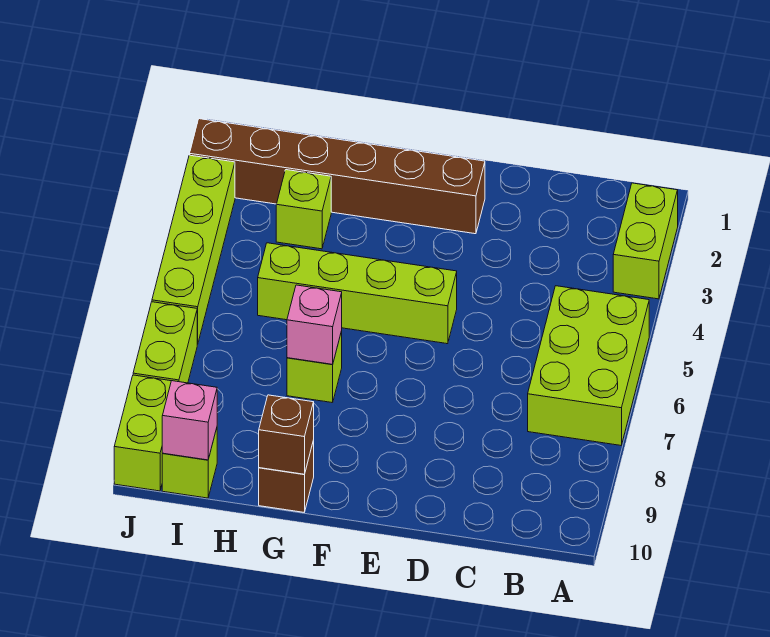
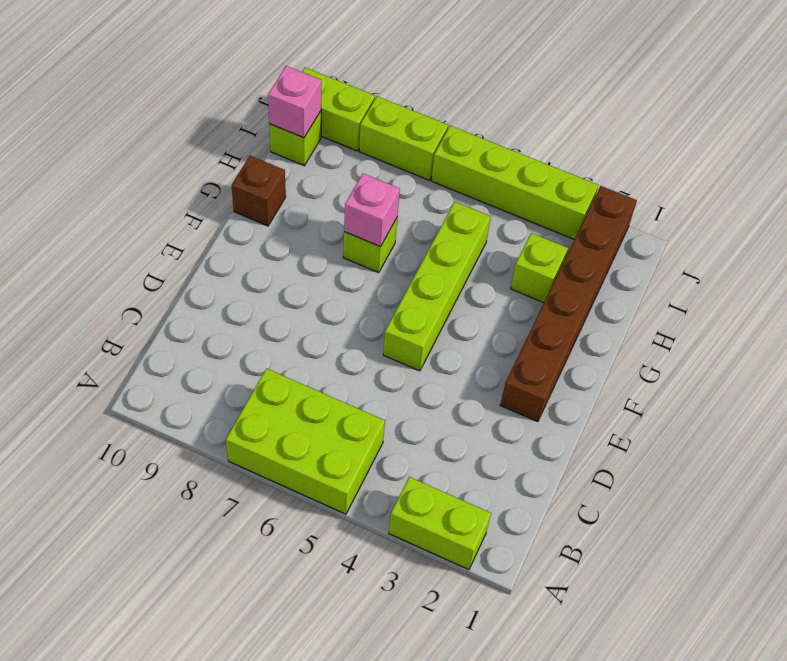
brown 1x1 brick [259,395,314,474] -> none

